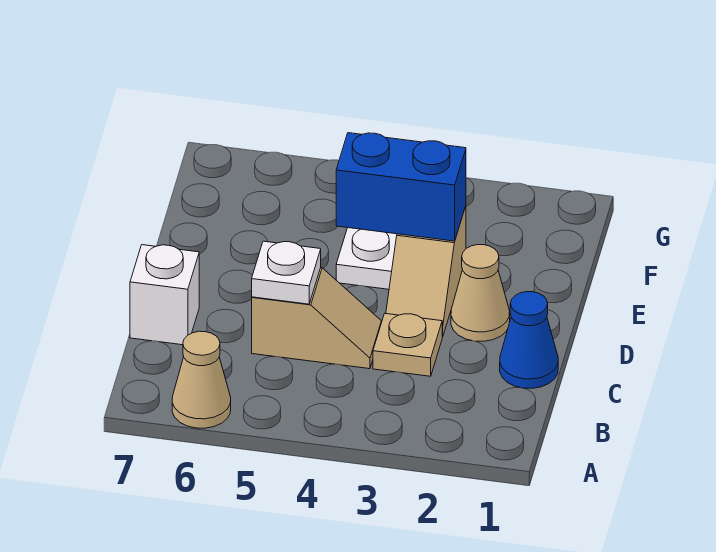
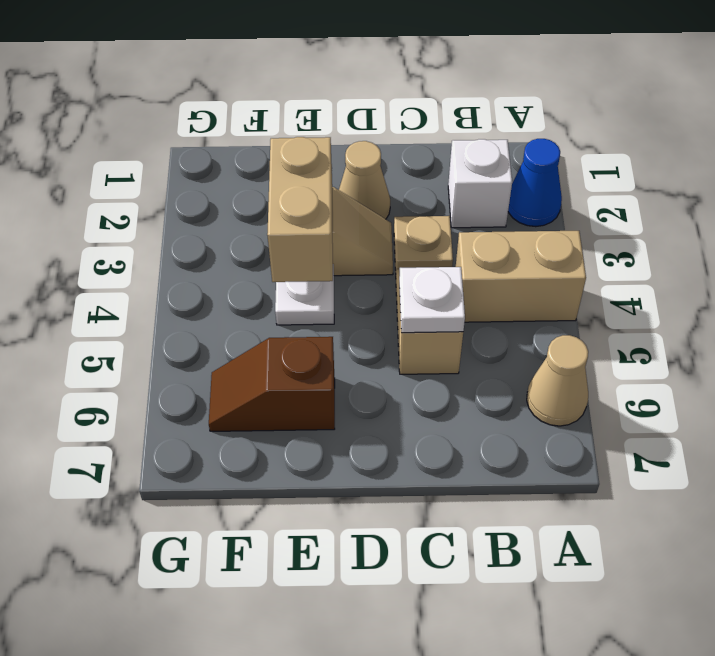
none -> tan 1x2 brick [456,231,586,322]
blue 1x1 cone [500,292,558,388] -> blue 1x1 cone moved to [508,139,562,227]
white 1x1 brick [130,245,199,345] -> white 1x1 brick moved to [448,139,512,228]
blue 1x2 brick [336,133,466,241] -> tan 1x2 brick [267,137,333,282]
none -> brown 1x2 slope [209,337,335,431]

